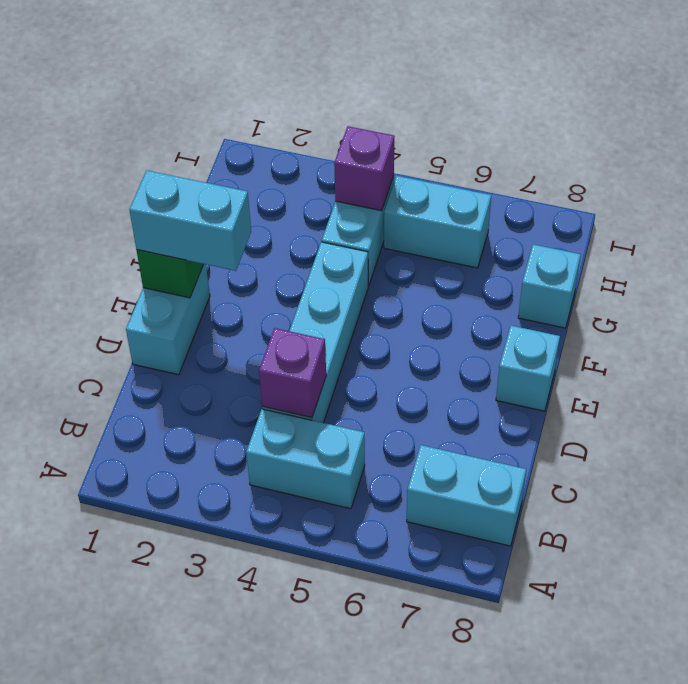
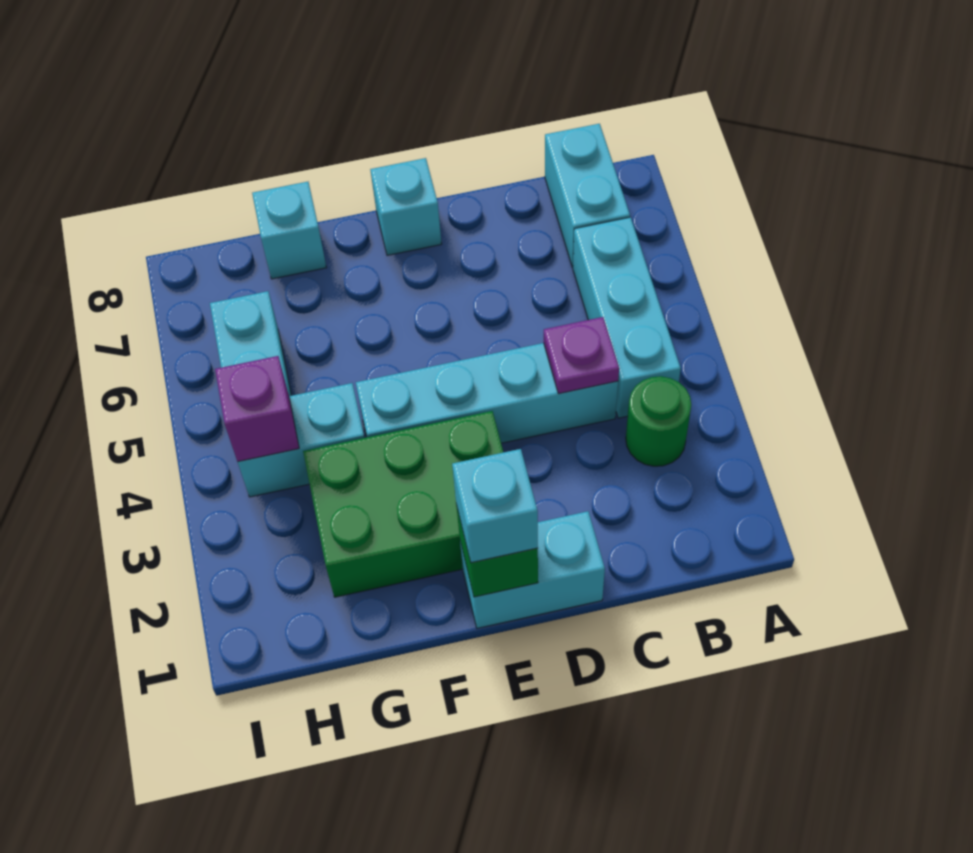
none -> green 1x1 round brick [626,376,691,466]
cyan 1x2 brick [246,409,365,509] -> cyan 1x3 brick [573,217,681,418]
purple 1x1 brick [259,328,326,418] -> purple 1x1 plate [544,317,619,394]
cyan 1x2 brick [129,171,251,271] -> cyan 1x1 brick [452,449,538,563]
none -> green 2x3 brick [303,411,503,597]

